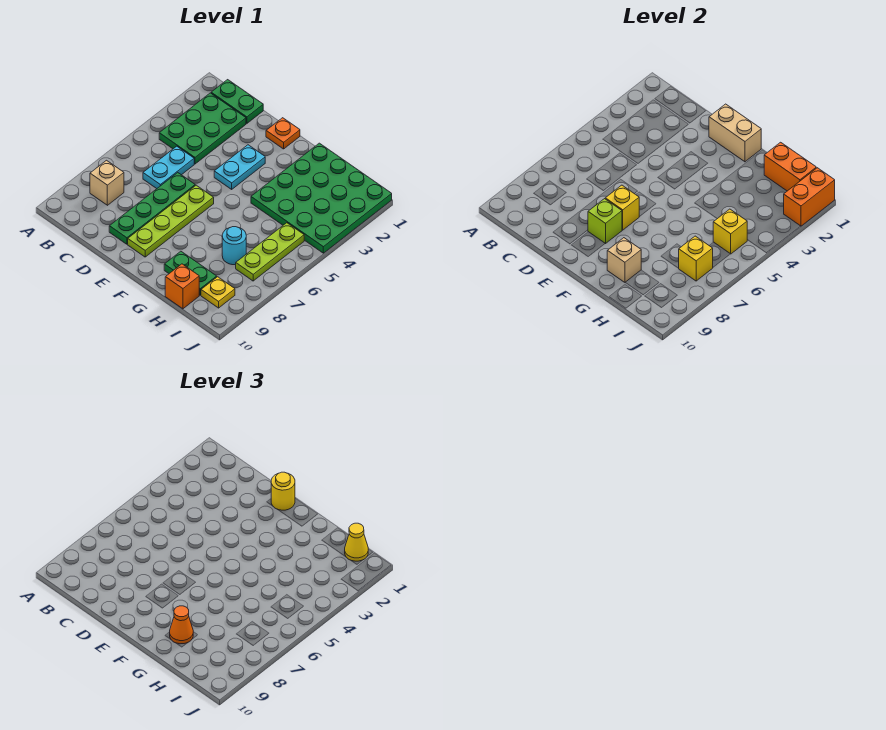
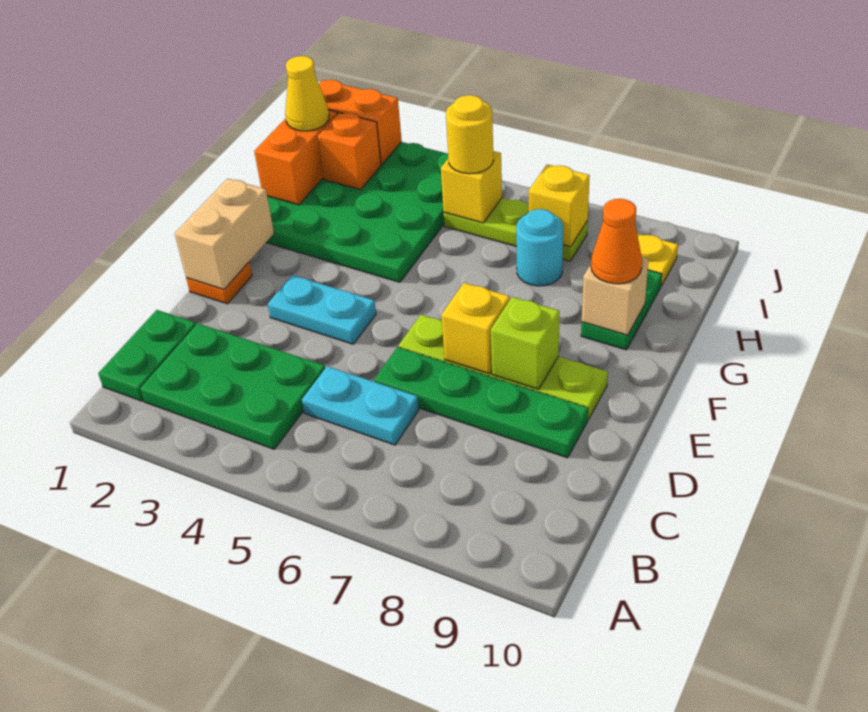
tan 1x1 brick [90,160,124,205] -> none
yellow 1x1 round brick [271,472,295,510] -> yellow 1x1 round brick moved to [446,95,493,174]
orange 1x1 brick [165,264,199,309] -> orange 1x1 brick moved to [318,113,381,190]

